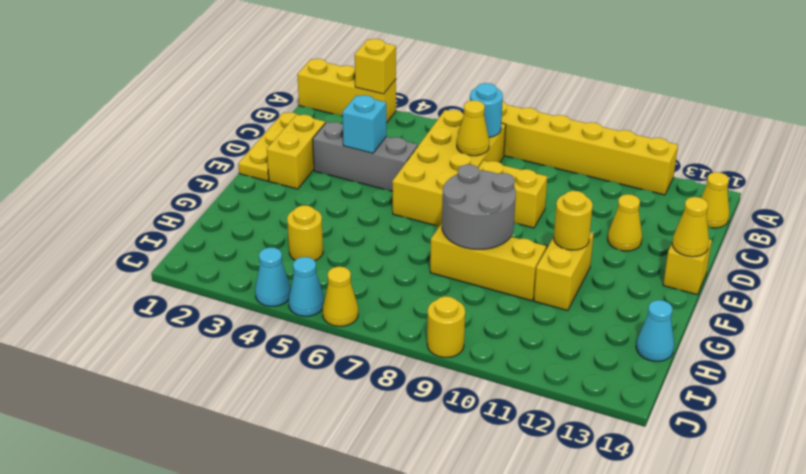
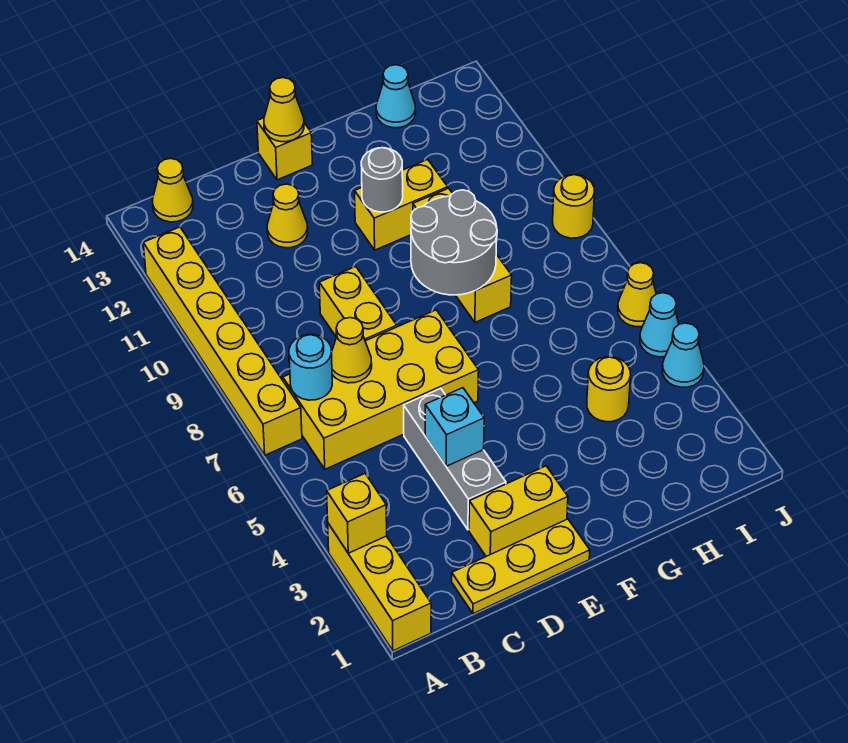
yellow 1x1 round brick [554,191,593,250] -> grey 1x1 round brick [361,148,403,212]

